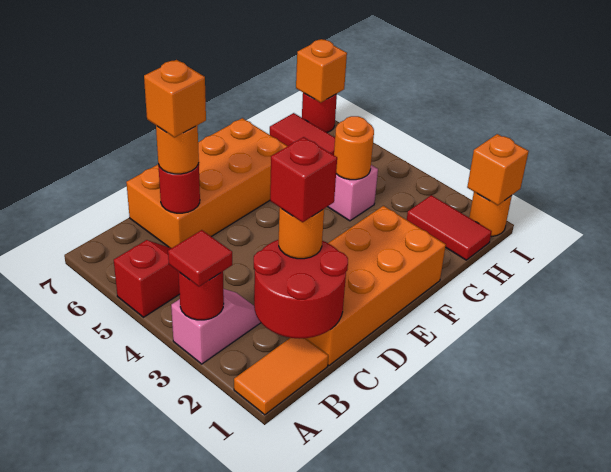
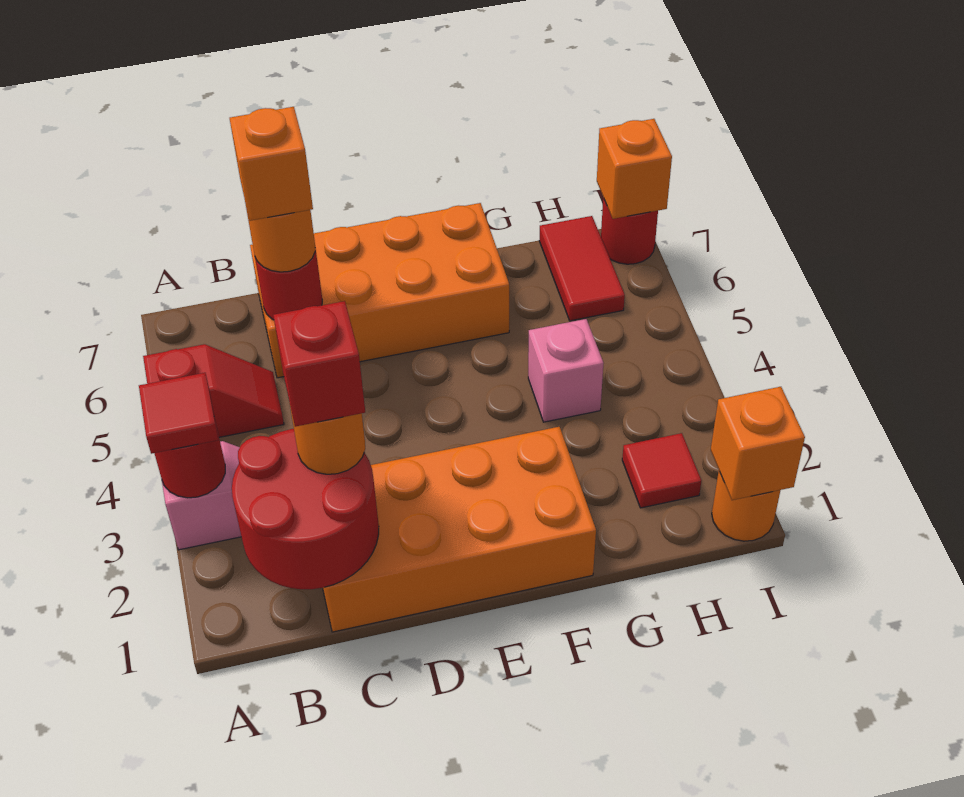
orange 1x2 tile [234,338,328,415] -> none
orange 1x1 round brick [334,116,374,180] -> none
red 1x2 tile [407,195,492,260] -> red 1x1 tile [622,433,701,508]

